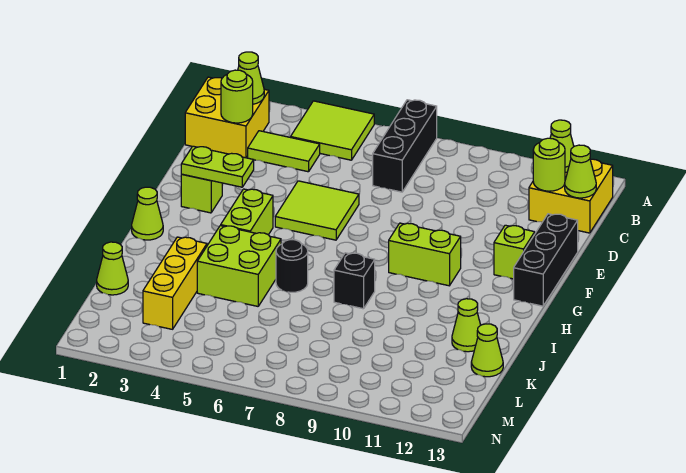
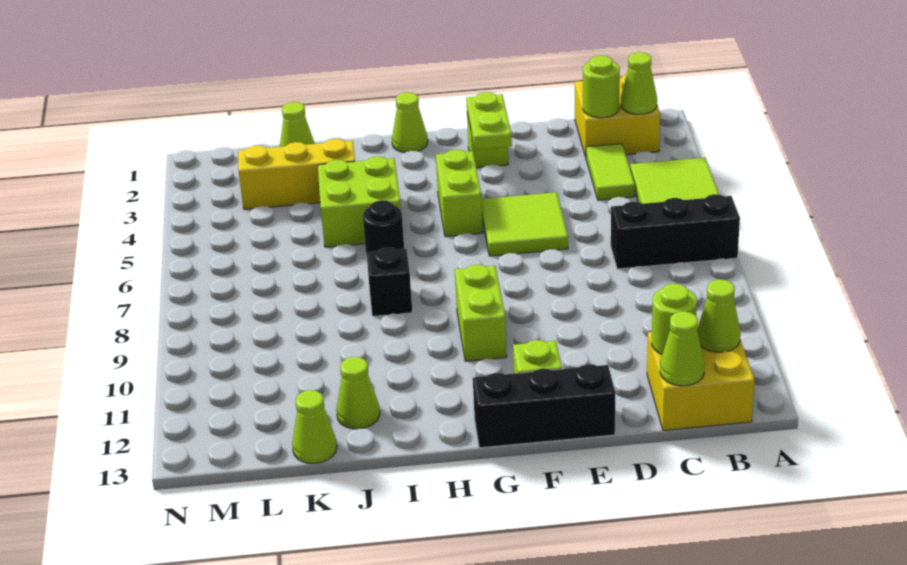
lime 1x2 brick [221,189,273,235] -> lime 1x2 brick turned to [436,150,483,237]

